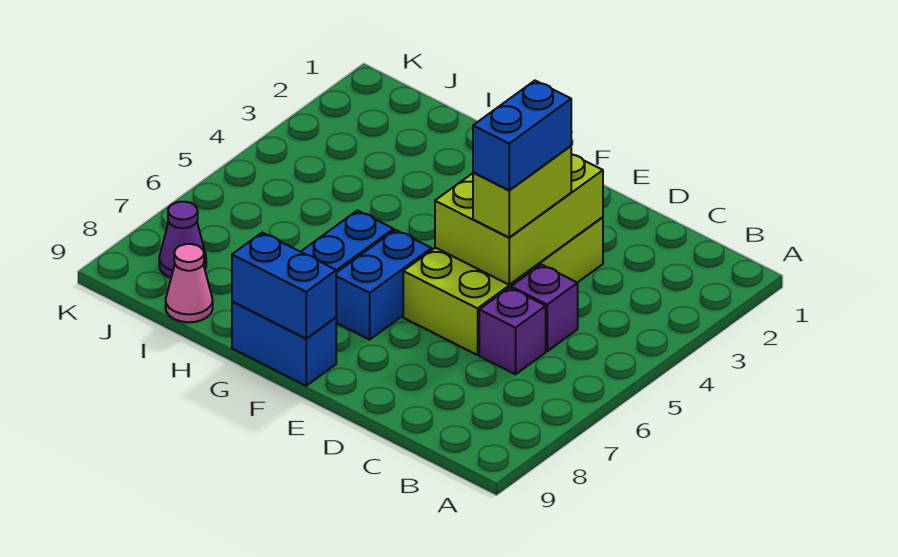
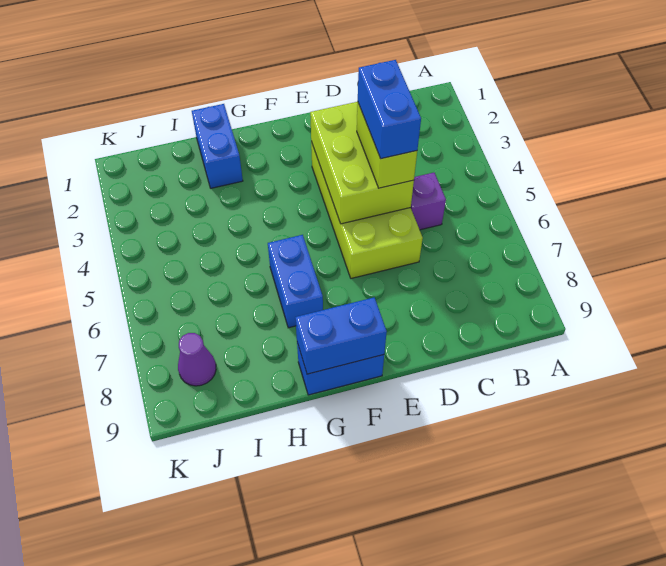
purple 1x1 brick [479,288,546,374] -> none
blue 1x2 brick [336,230,432,340] -> blue 1x2 brick moved to [192,104,243,188]
pink 1x1 cone [166,244,213,322] -> none

